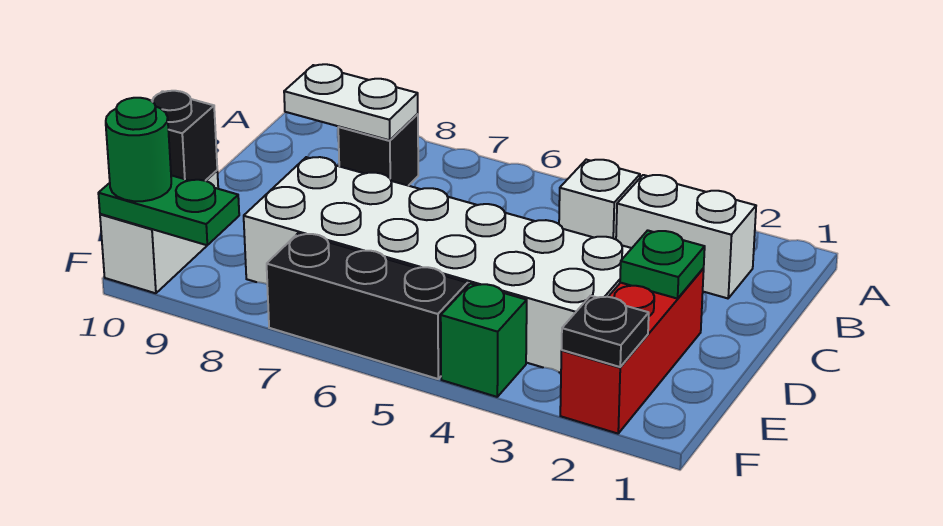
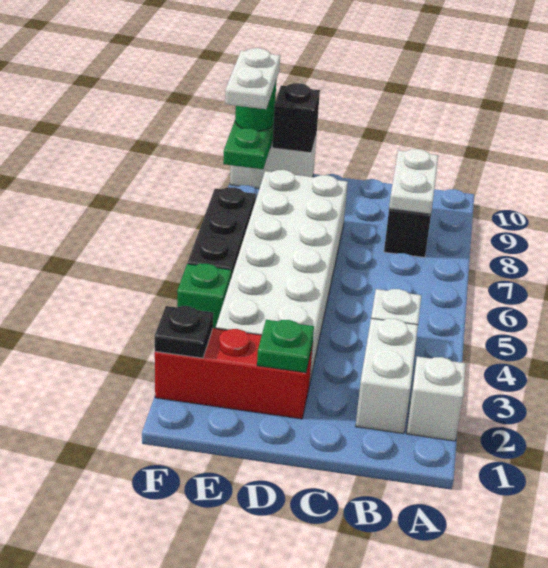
none -> white 1x1 brick [407,357,466,441]
none -> white 1x2 plate [225,48,280,109]

